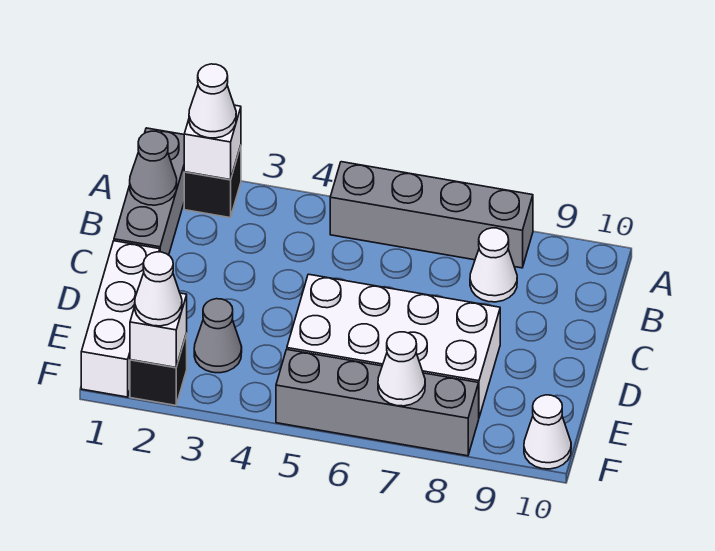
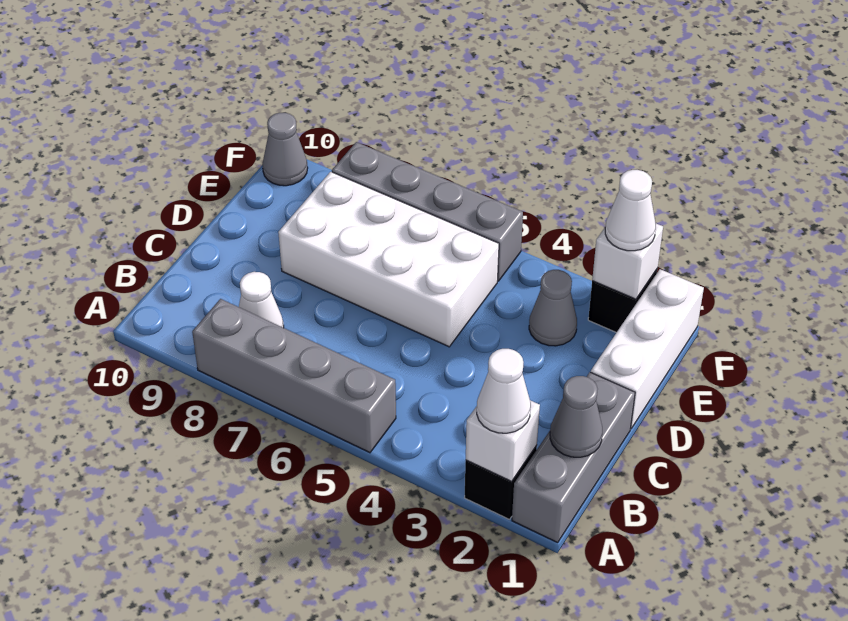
white 1x1 cone [378,332,425,406] -> none
white 1x1 cone [524,395,571,469] -> grey 1x1 cone [262,113,308,186]

